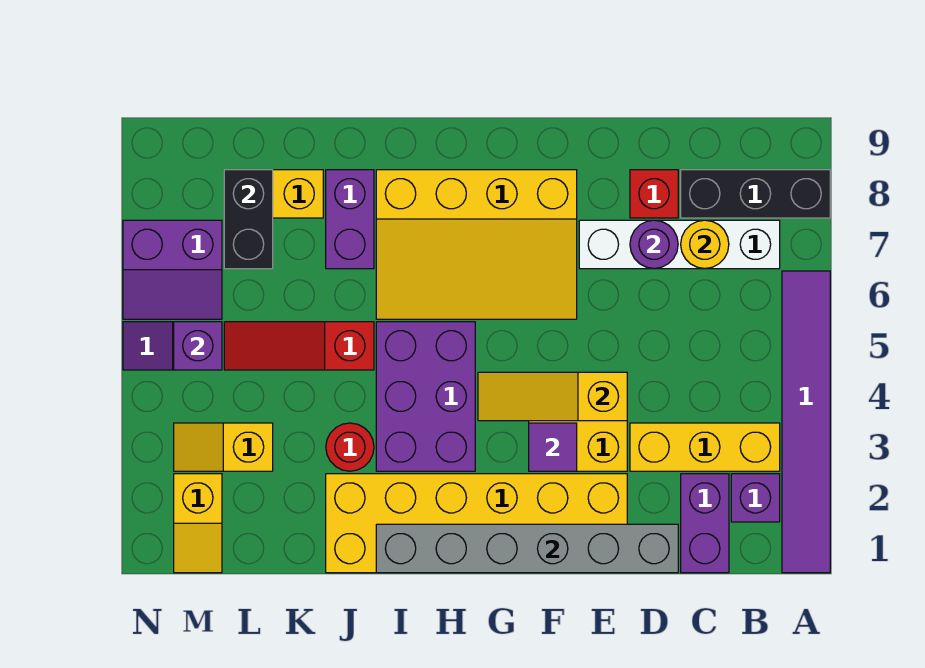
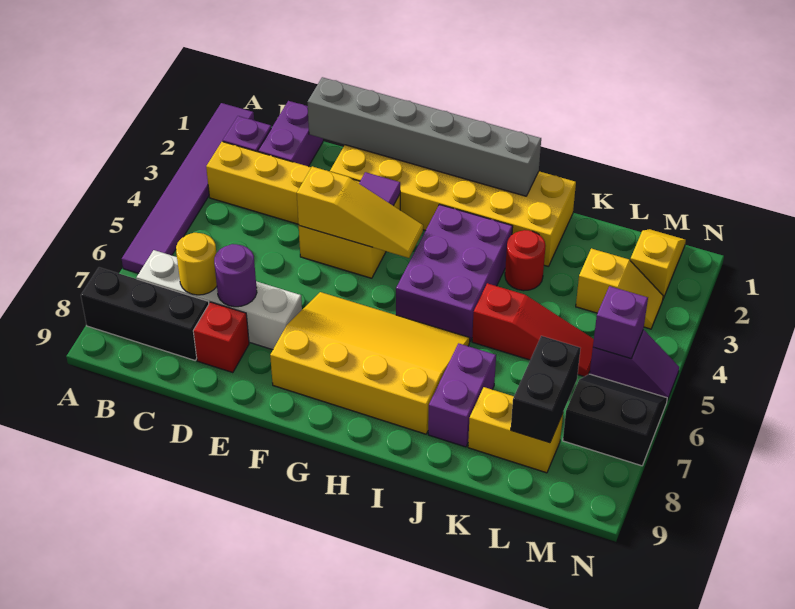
purple 2x2 slope [123,220,222,319] -> black 2x2 slope [563,374,667,466]

